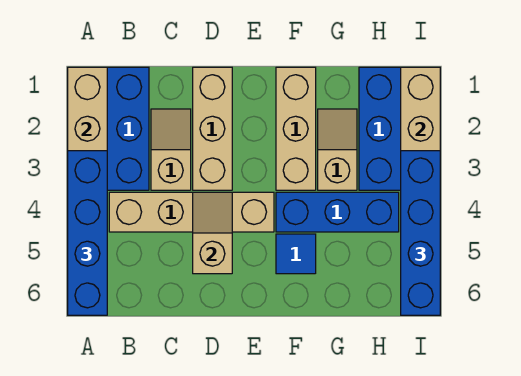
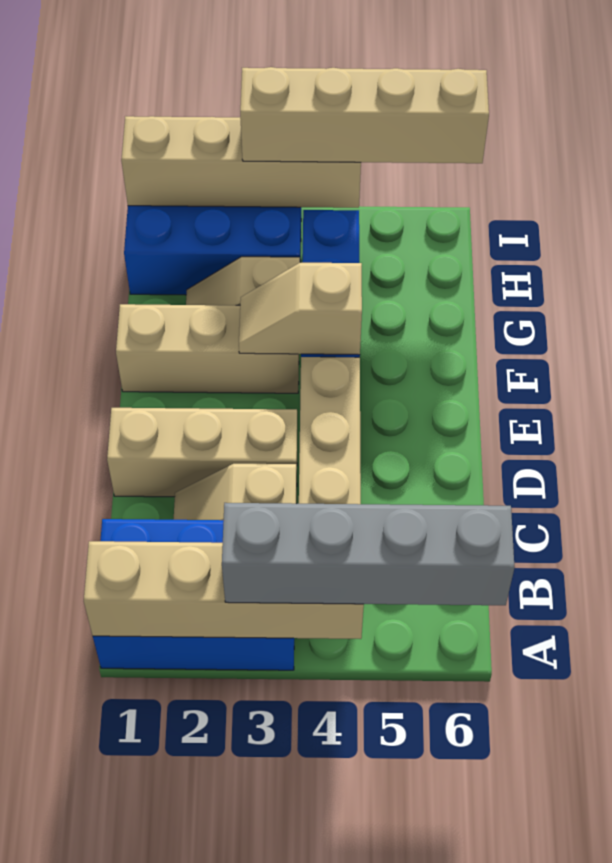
blue 1x4 brick [68,151,107,315] -> grey 1x4 brick [222,503,515,605]
tan 1x2 slope [193,192,232,274] -> tan 1x2 slope moved to [239,263,362,355]
blue 1x1 tile [276,234,316,274] -> none
blue 1x4 brick [401,151,440,315] -> tan 1x4 brick [240,67,489,163]

